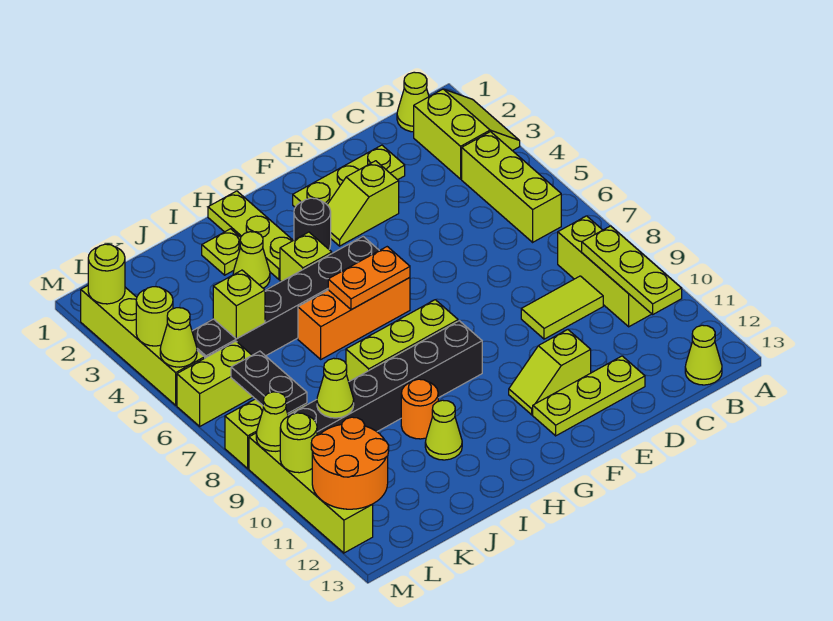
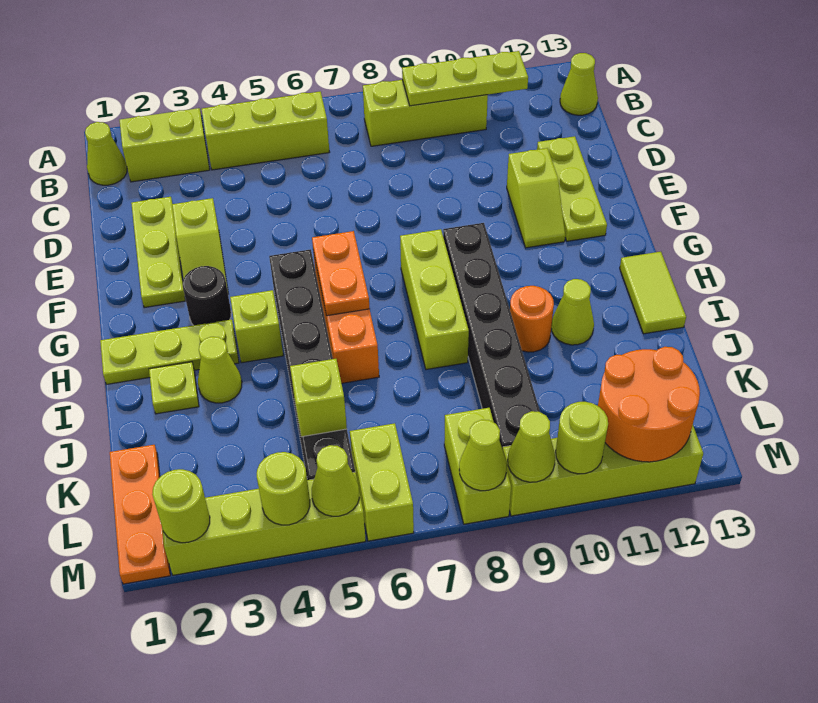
lime 1x2 tile [521,276,603,339] -> lime 1x2 tile moved to [620,252,686,334]
none -> orange 1x3 plate [110,445,170,584]
lime 1x1 cone [317,358,354,418] -> lime 1x1 cone moved to [459,420,507,491]
black 1x2 plate [231,351,307,413] -> none

